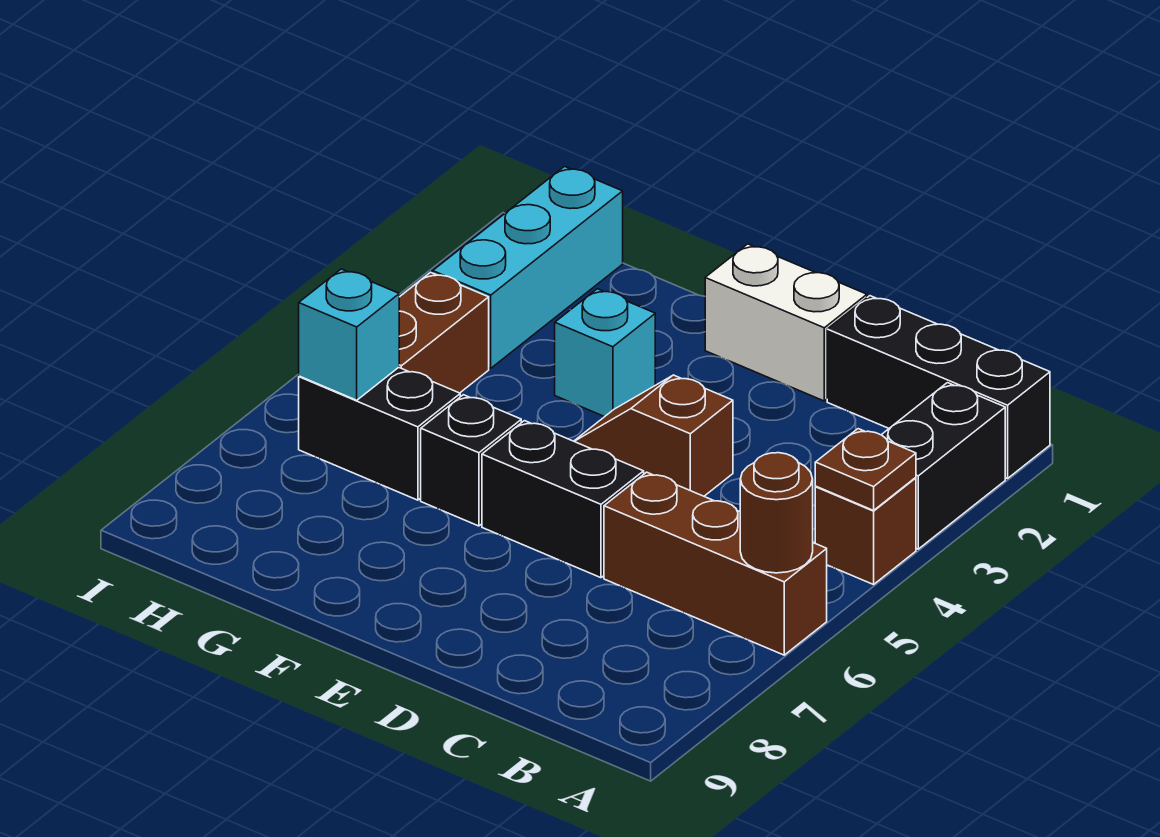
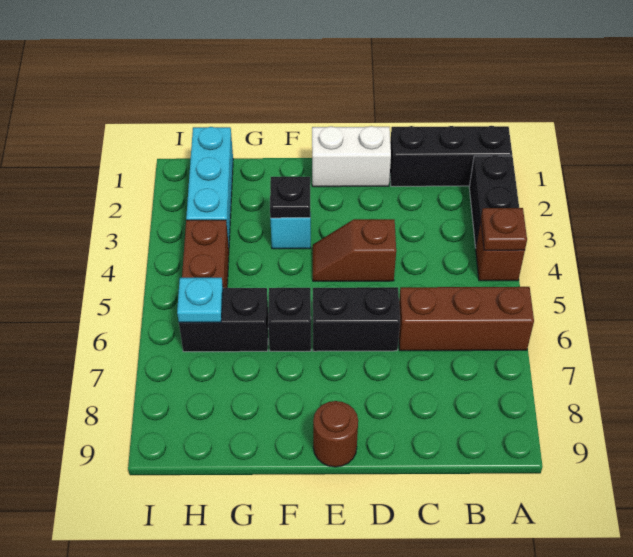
brown 1x1 round brick [740,453,813,573] -> brown 1x1 round brick moved to [313,401,358,467]
none -> black 1x1 plate [270,177,310,218]
cyan 1x1 brick [299,269,399,400] -> cyan 1x1 plate [177,278,223,322]

